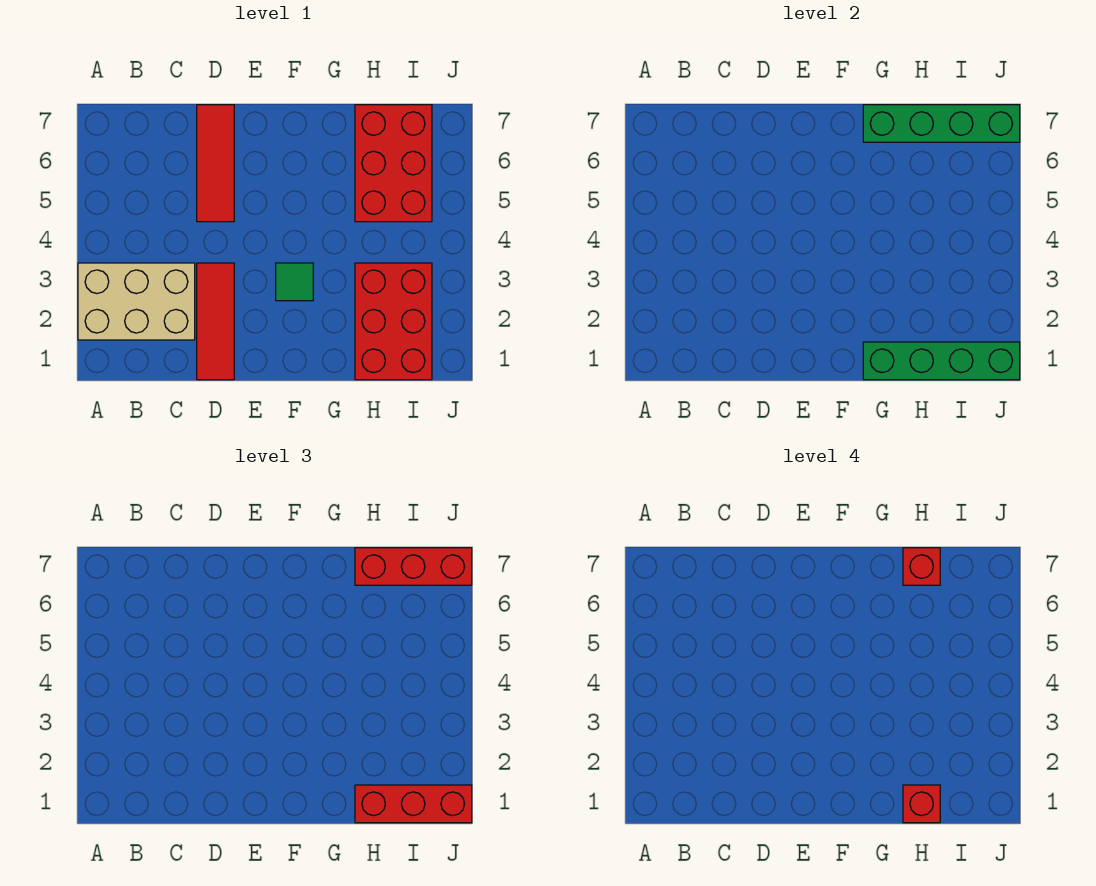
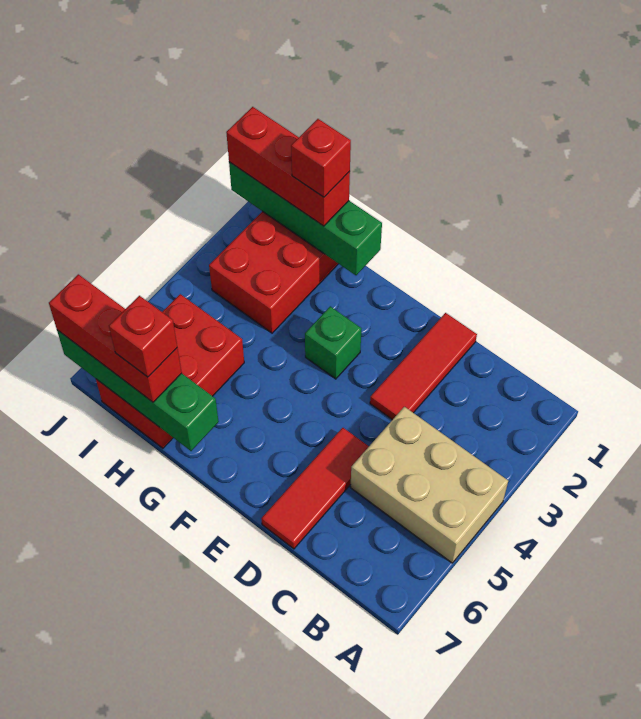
tan 2x3 brick [78,263,195,340] -> tan 2x3 brick moved to [350,407,508,563]
green 1x1 tile [276,263,313,301] -> green 1x1 brick [305,306,361,379]

